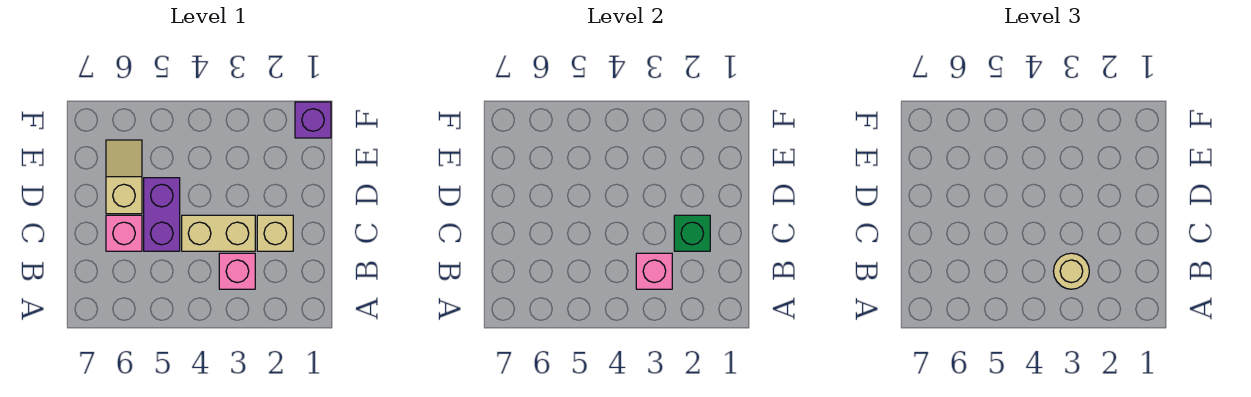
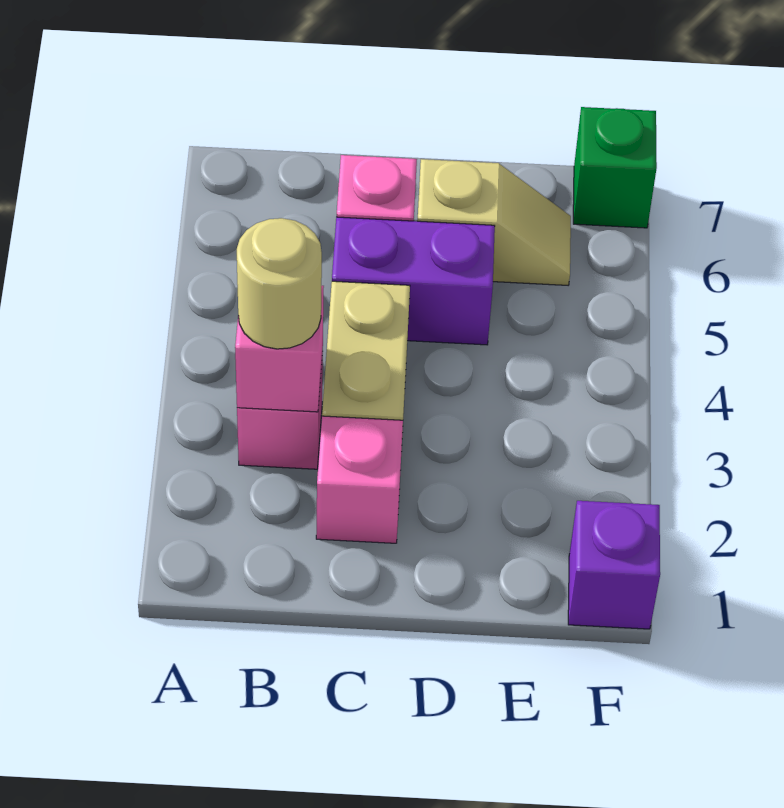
tan 1x1 brick [257,215,293,251] -> pink 1x1 brick [316,416,403,543]
green 1x1 brick [674,215,710,251] -> green 1x1 brick moved to [573,107,657,228]

